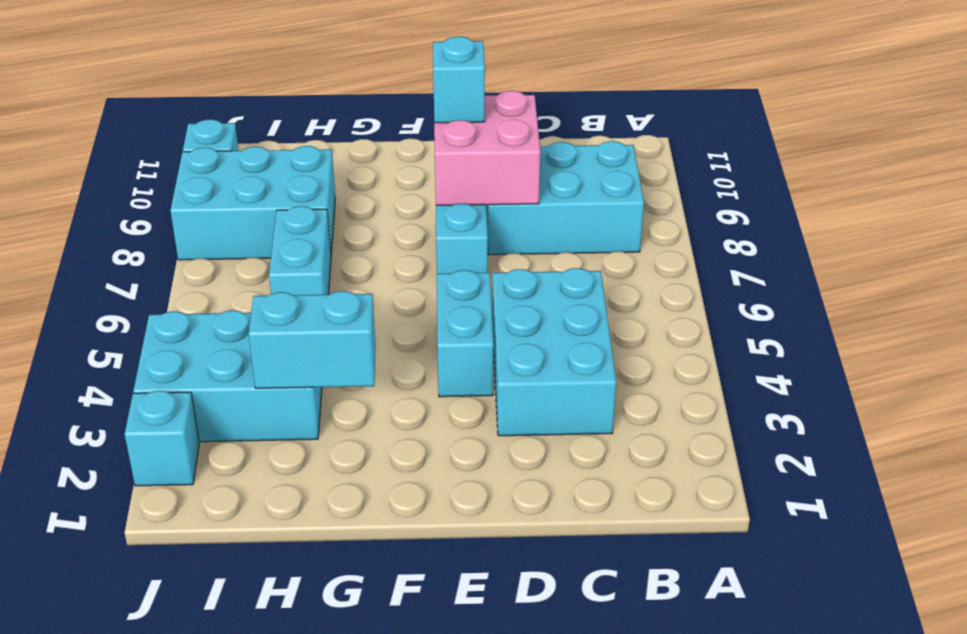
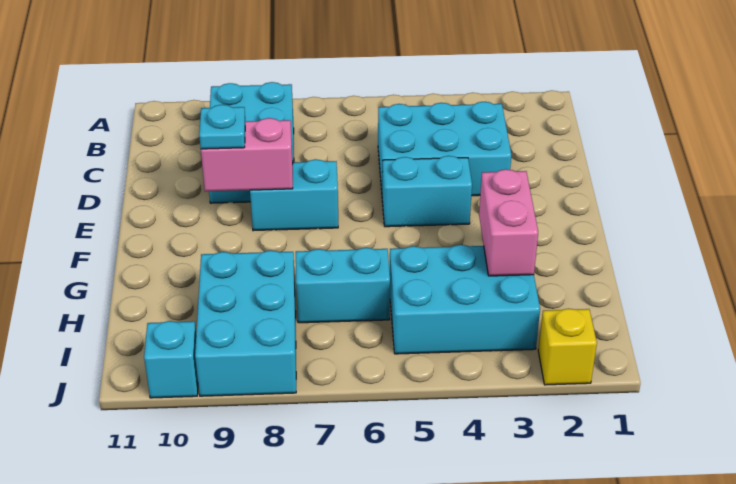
pink 2x2 brick [434,91,540,205] -> pink 1x2 brick [201,118,293,191]
cyan 1x1 brick [433,37,485,123] -> cyan 1x1 plate [199,105,245,149]
cyan 1x2 brick [249,291,376,388] -> pink 1x2 brick [479,169,538,276]
cyan 2x3 brick [133,310,322,442] -> cyan 2x3 brick turned to [390,245,540,354]
cyan 1x1 brick [125,391,199,486] -> yellow 1x1 brick [538,309,597,385]

